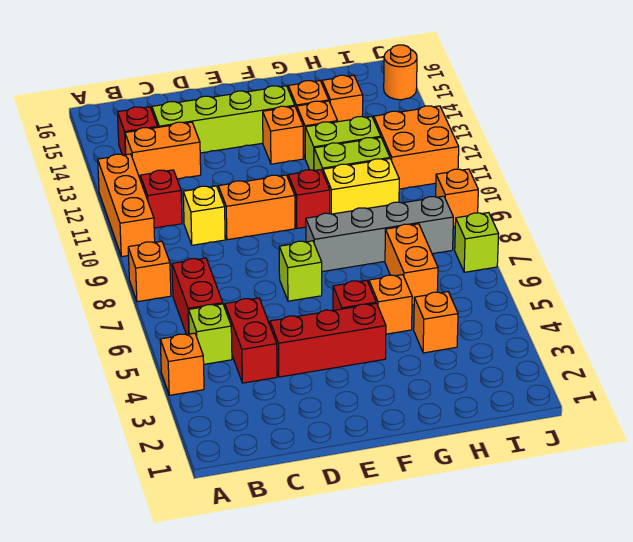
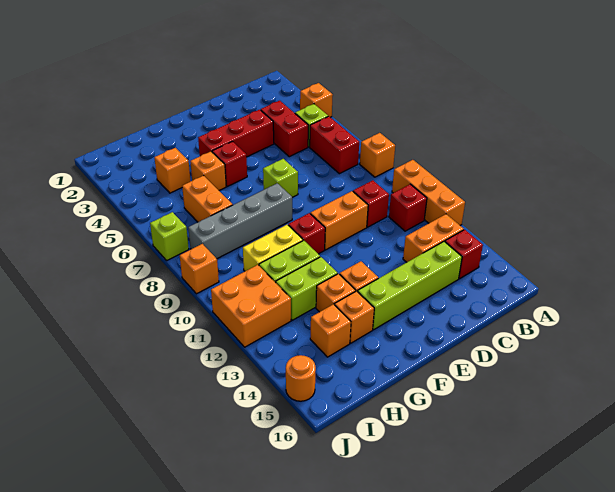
yellow 1x1 brick [183,186,225,245] -> red 1x1 brick [353,180,389,227]

